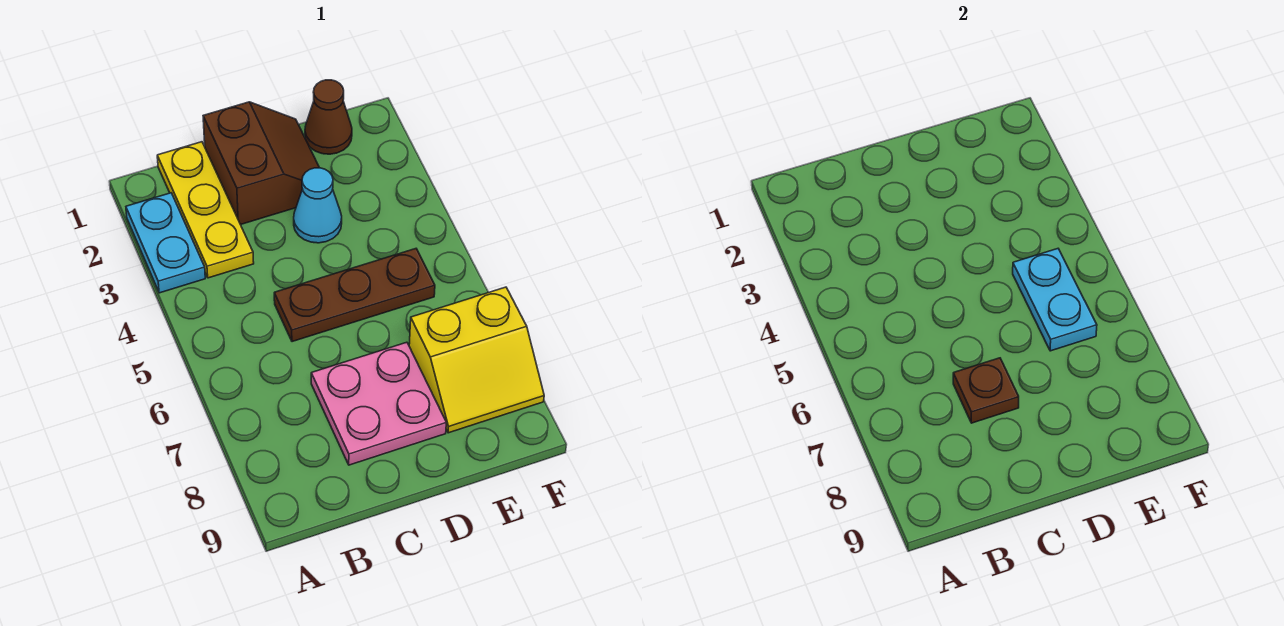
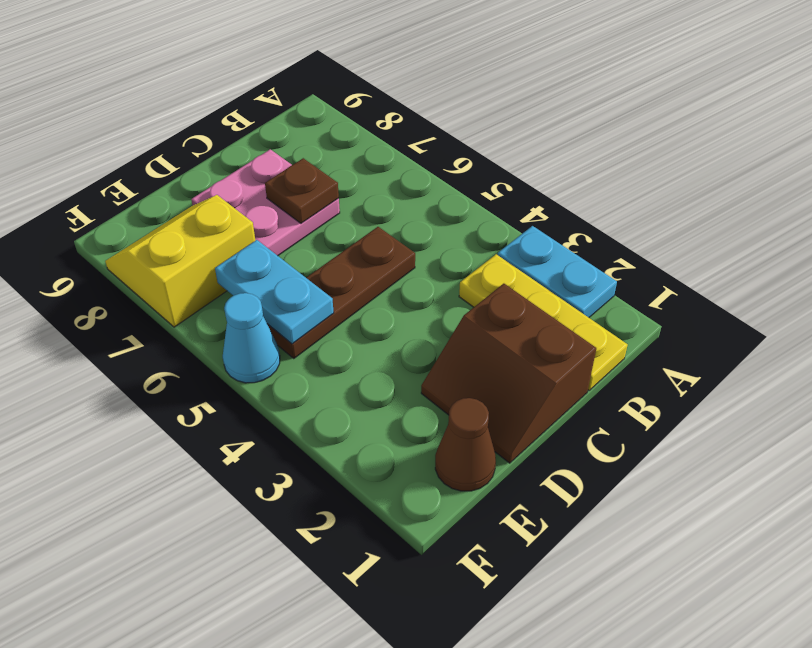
cyan 1x1 cone [294,168,342,243] -> cyan 1x1 cone moved to [223,293,280,383]

